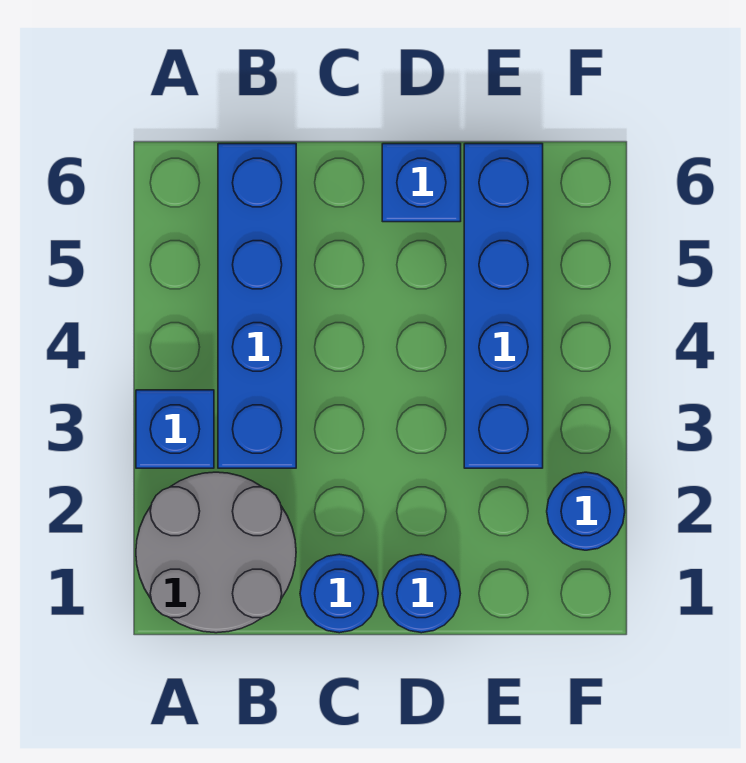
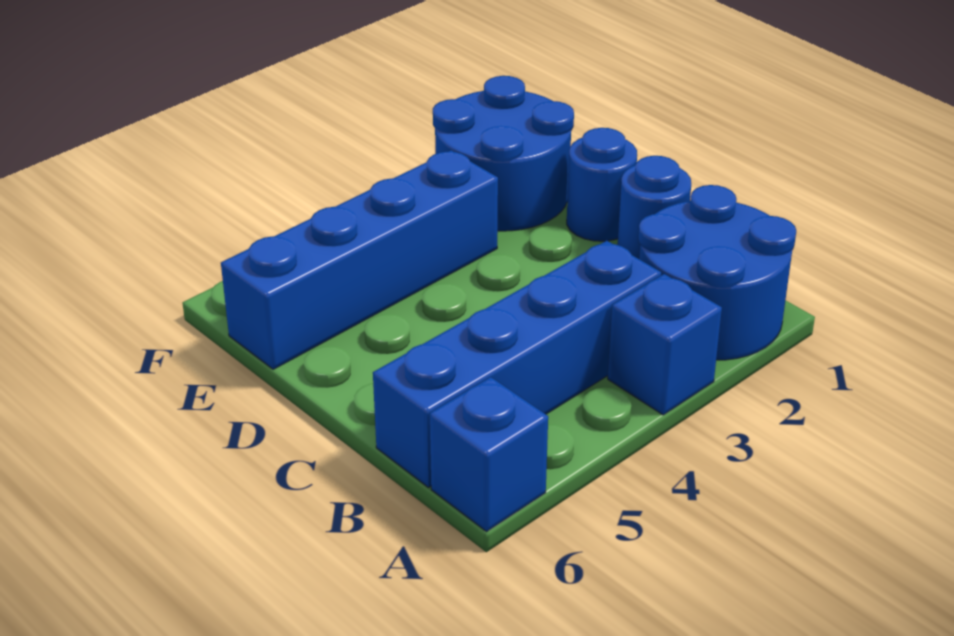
grey 2x2 round brick [136,472,296,633] -> blue 2x2 round brick [638,185,796,360]
blue 1x1 brick [382,144,461,222] -> blue 1x1 brick moved to [430,377,548,532]
blue 1x1 round brick [547,472,625,550] -> blue 2x2 round brick [433,76,574,231]

